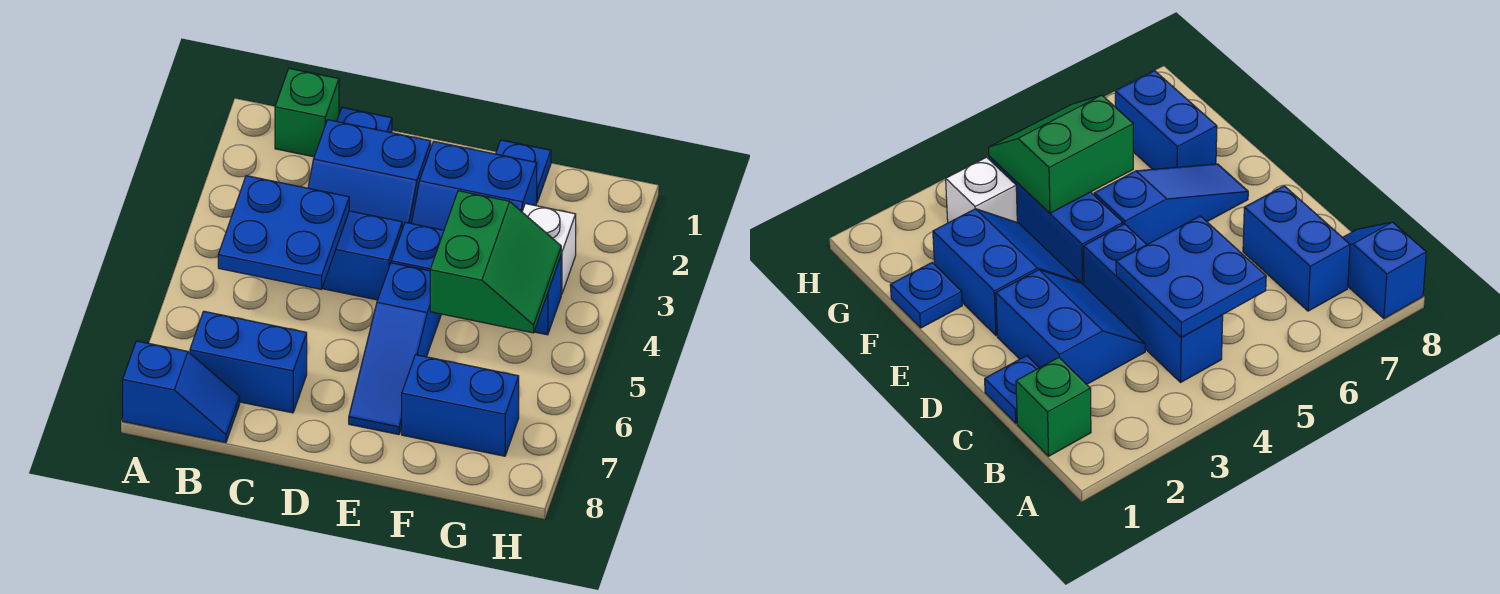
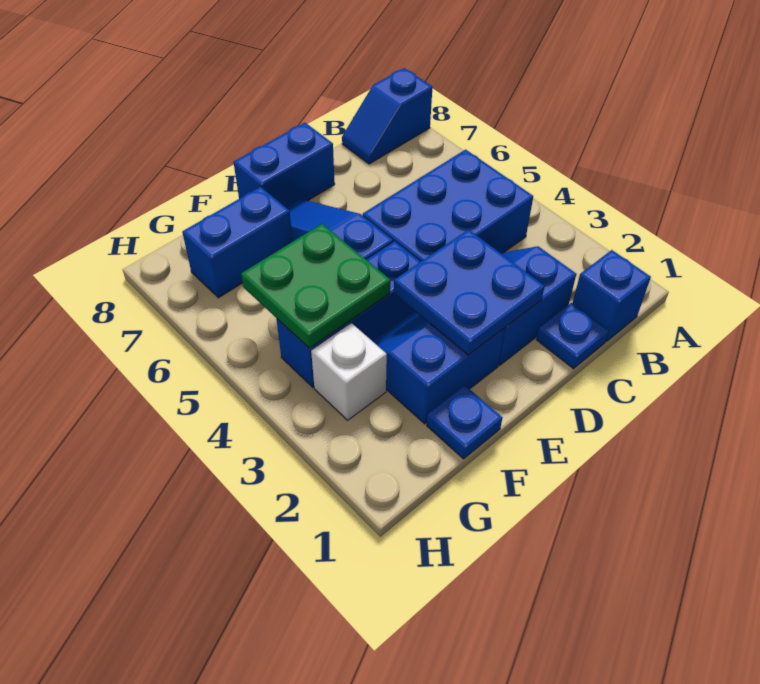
green 1x1 brick [275,68,339,157] -> blue 1x1 brick [573,250,651,341]
blue 1x3 brick [322,211,402,300] -> blue 2x3 brick [363,150,533,261]
blue 2x2 plate [218,176,349,289] -> blue 2x2 plate moved to [394,230,545,355]
blue 1x2 brick [190,311,307,413] -> blue 1x2 brick moved to [234,123,335,208]
green 2x2 slope [430,191,561,333] -> green 2x2 plate [241,224,390,348]

